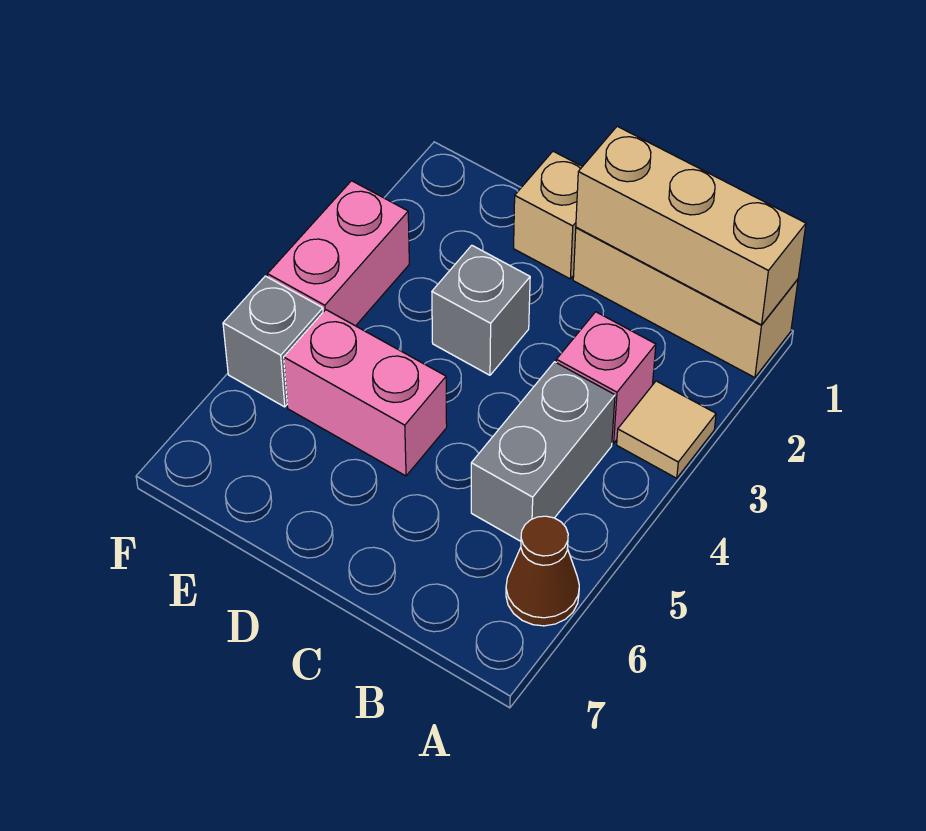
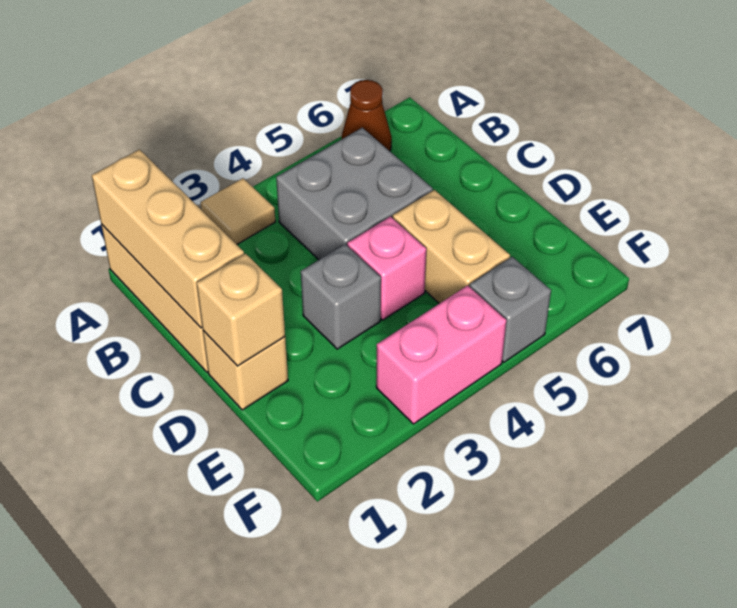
pink 1x1 brick [556,312,656,443] -> pink 1x1 brick moved to [347,217,426,320]
grey 1x2 brick [471,362,615,541] -> grey 2x2 brick [276,128,433,260]
none -> tan 1x1 brick [197,254,285,366]
pink 1x2 brick [284,310,447,476] -> tan 1x2 brick [393,190,510,304]

